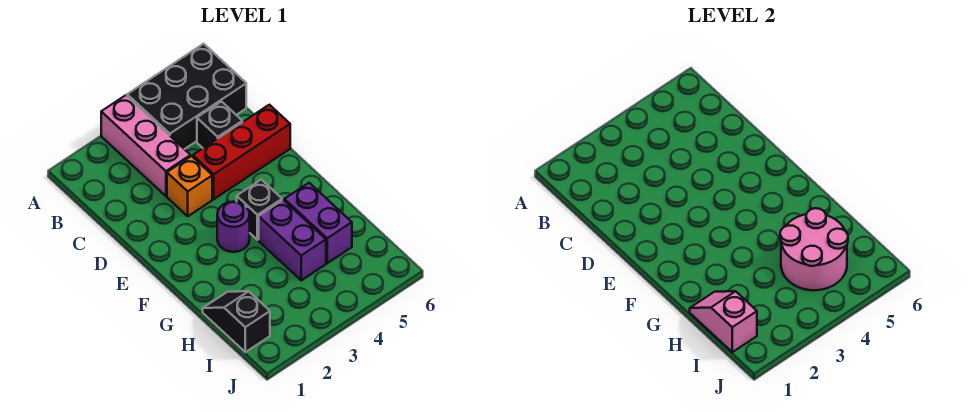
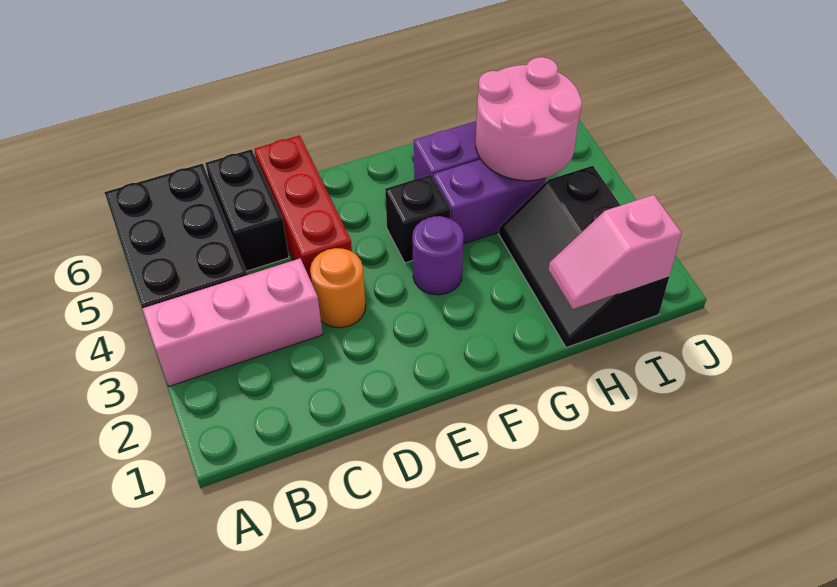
black 1x1 brick [197,102,242,148] -> black 1x2 brick [205,149,289,271]
orange 1x1 brick [167,156,212,216] -> orange 1x1 round brick [310,248,366,328]
black 1x2 slope [203,291,270,352] -> black 2x3 slope [499,166,670,348]

